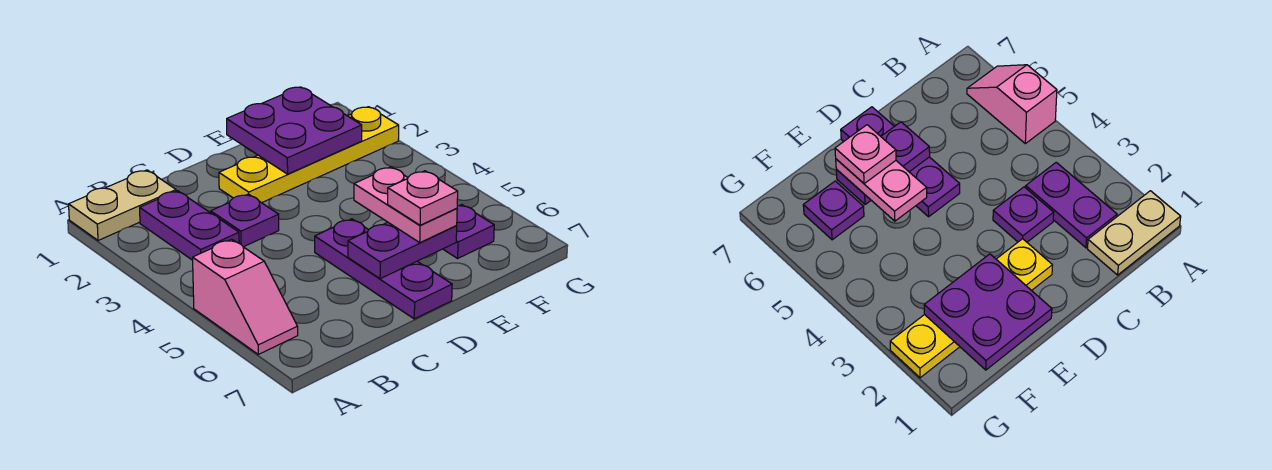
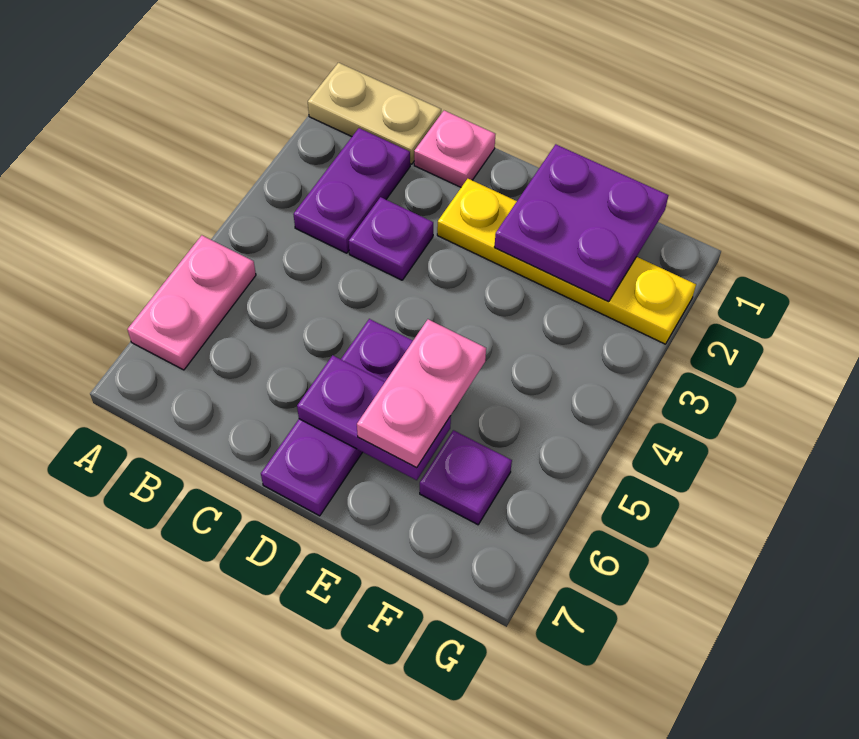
pink 1x2 slope [193,239,298,354] -> pink 1x2 plate [127,235,256,370]
pink 1x1 plate [388,171,458,225] -> pink 1x1 plate moved to [414,111,495,187]

